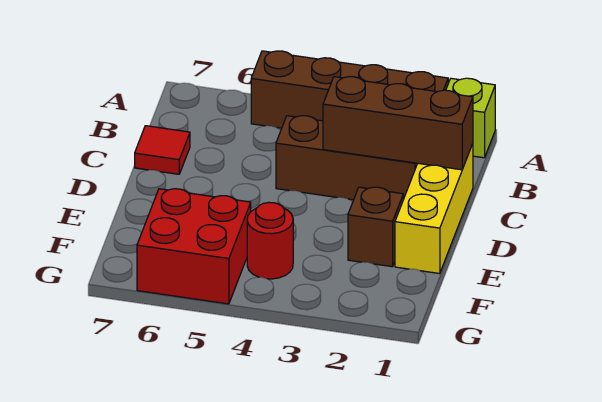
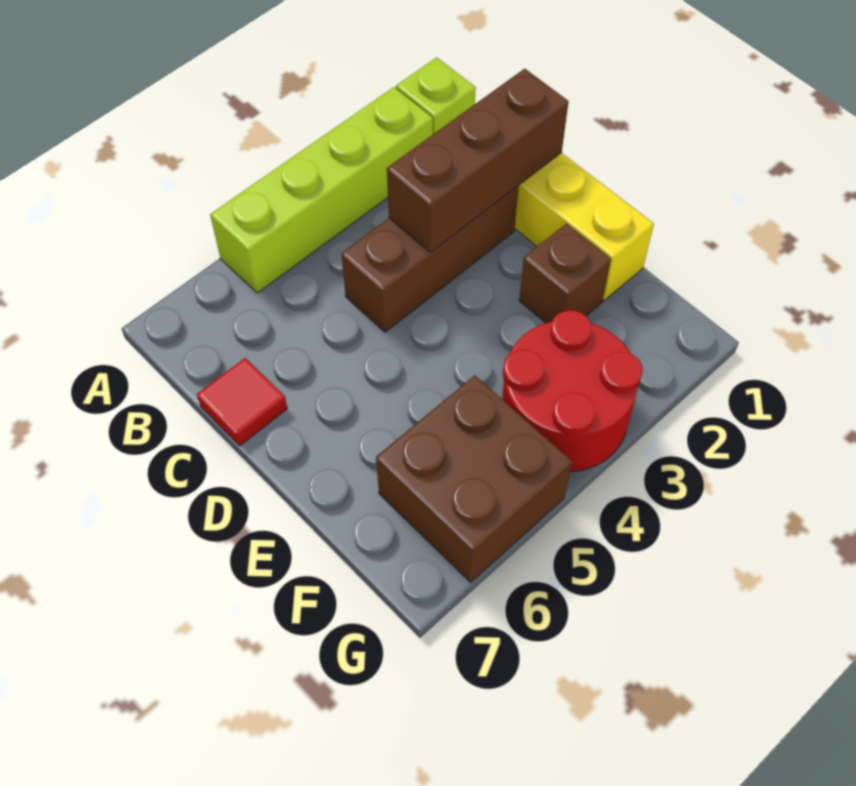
brown 1x4 brick [251,51,448,128] -> lime 1x4 brick [210,87,433,293]
red 1x1 round brick [247,202,293,279] -> red 2x2 round brick [502,310,643,472]
red 2x2 brick [137,189,251,304] -> brown 2x2 brick [376,375,572,582]

